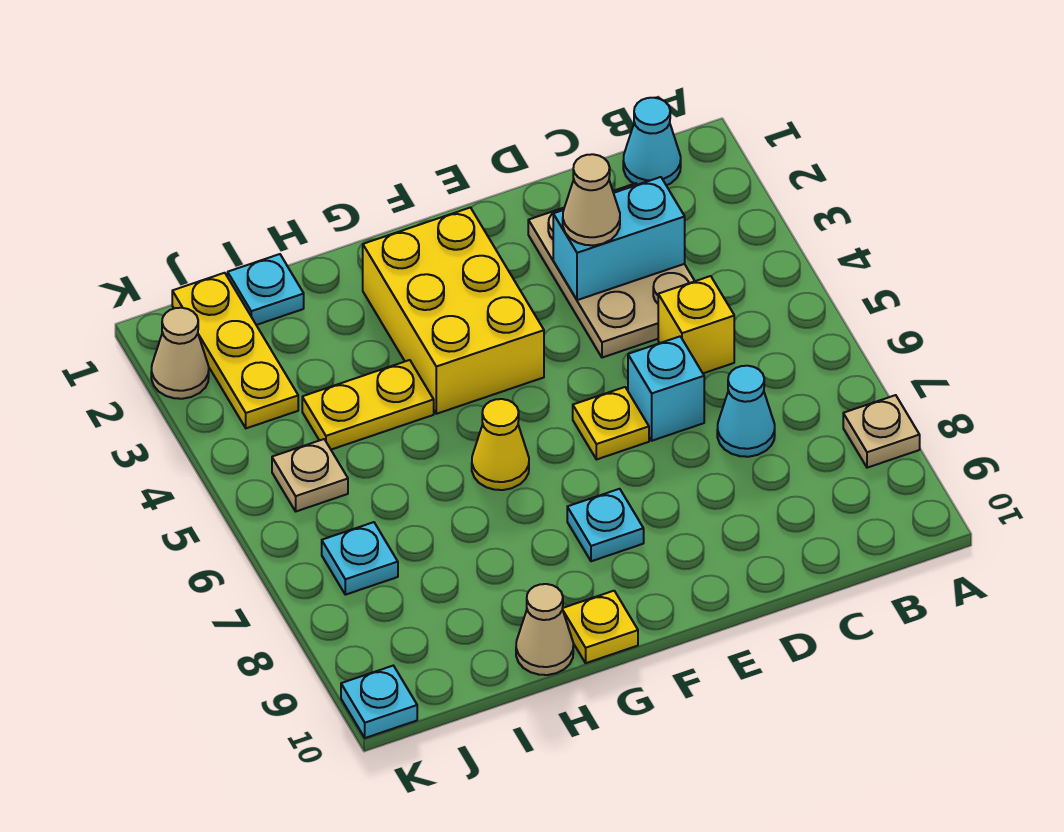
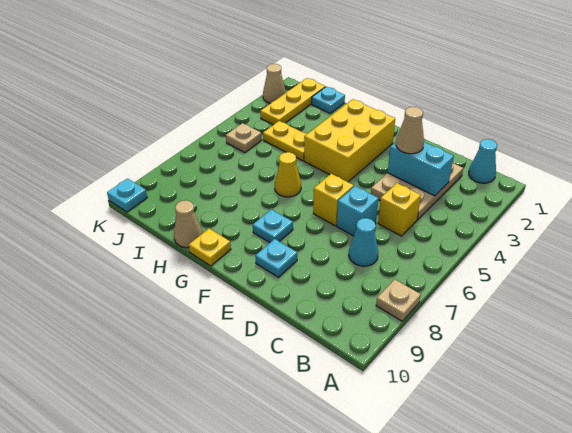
yellow 1x1 plate [573,387,649,460] -> yellow 1x1 brick [313,174,354,226]
cyan 1x1 plate [322,522,398,595] -> cyan 1x1 plate moved to [255,239,297,277]

